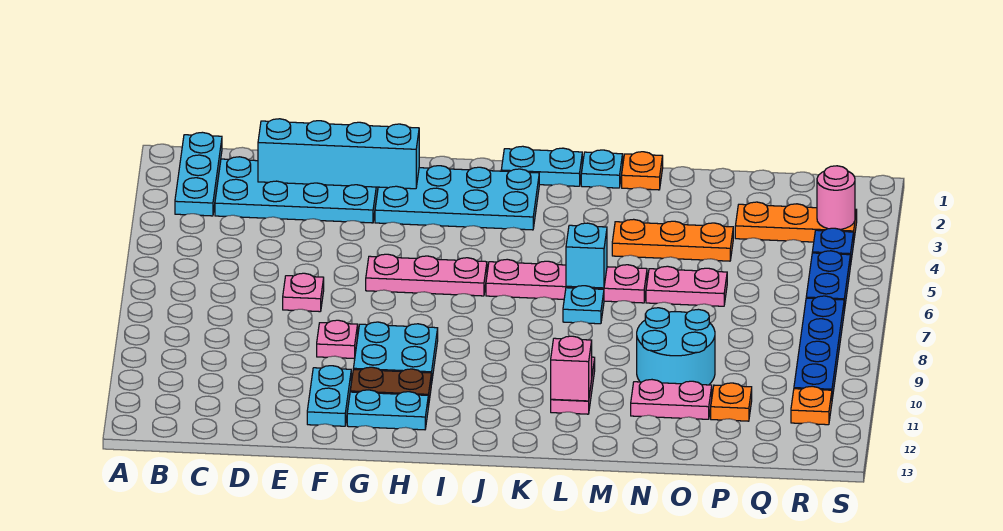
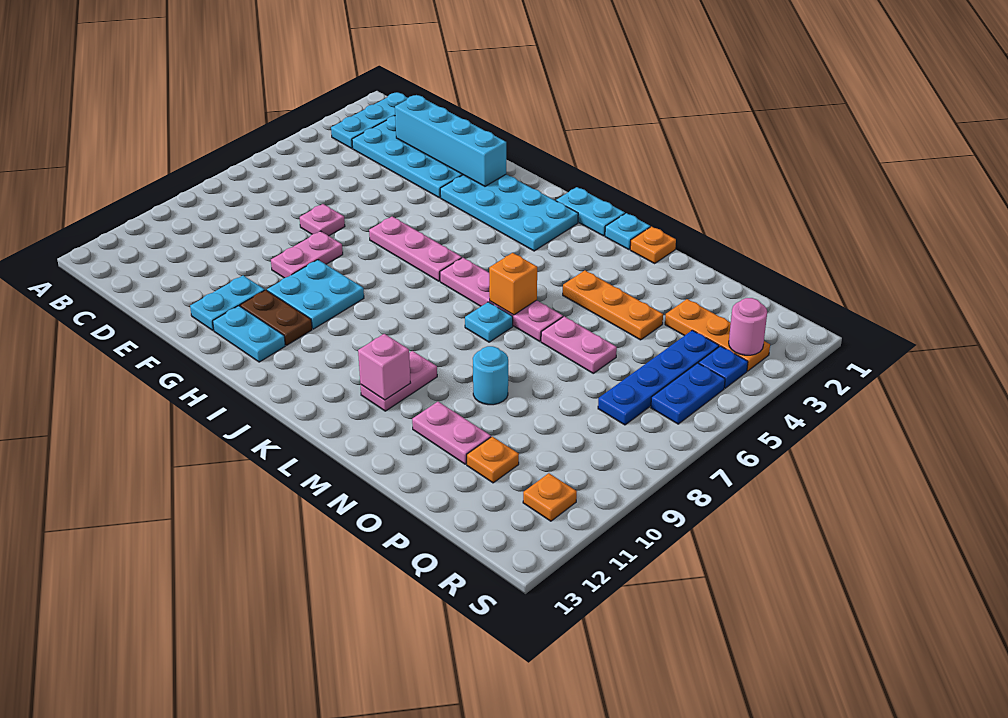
pink 1x1 plate [317,320,358,359] -> pink 1x2 plate [271,231,343,278]
cyan 1x1 brick [566,223,607,288] -> orange 1x1 brick [489,253,537,315]
cyan 2x2 round brick [637,308,715,385] -> cyan 1x1 round brick [473,346,508,405]
blue 1x4 plate [794,296,844,399] -> blue 1x4 plate moved to [598,330,719,425]

